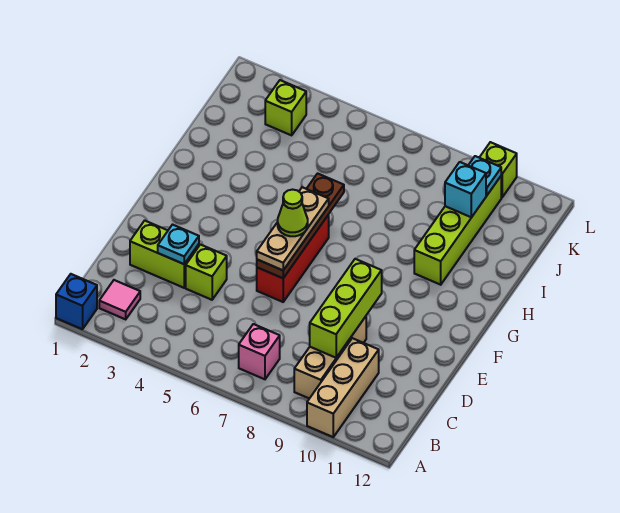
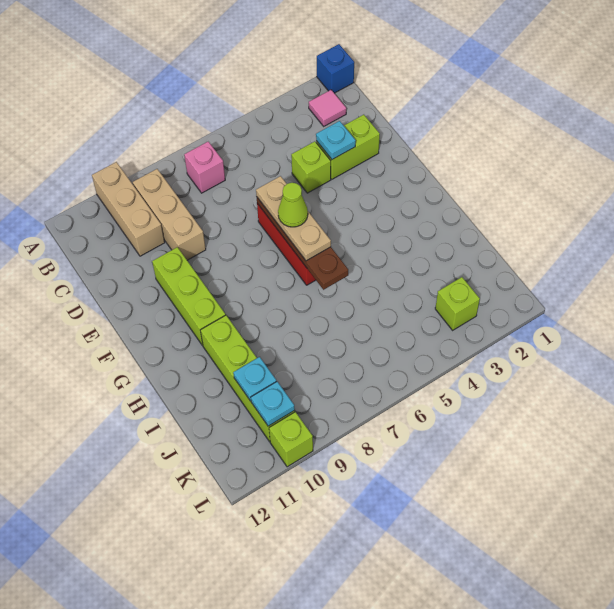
lime 1x3 brick [310,259,382,358] -> lime 1x3 brick moved to [152,247,226,346]
cyan 1x1 brick [445,162,486,217] -> cyan 1x1 plate [233,357,277,401]

